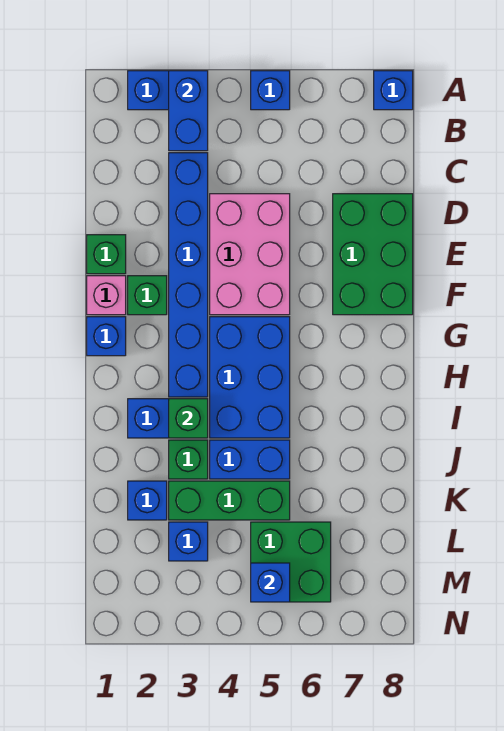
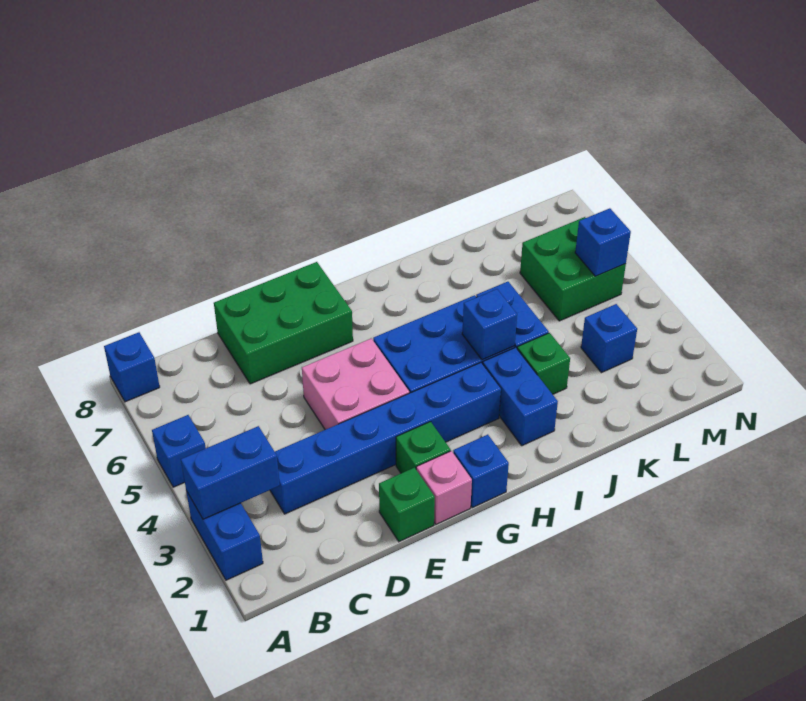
pink 2x3 brick [210,194,290,315] -> pink 2x2 brick [302,338,409,430]
green 1x1 brick [169,399,208,438] -> none
blue 1x1 brick [128,481,167,520] -> blue 1x1 brick moved to [462,289,517,360]
green 1x3 brick [169,481,290,520] -> none

